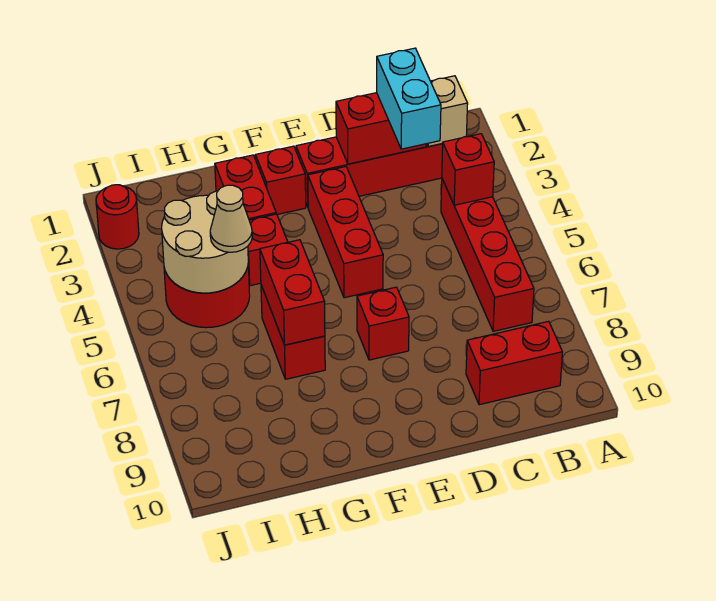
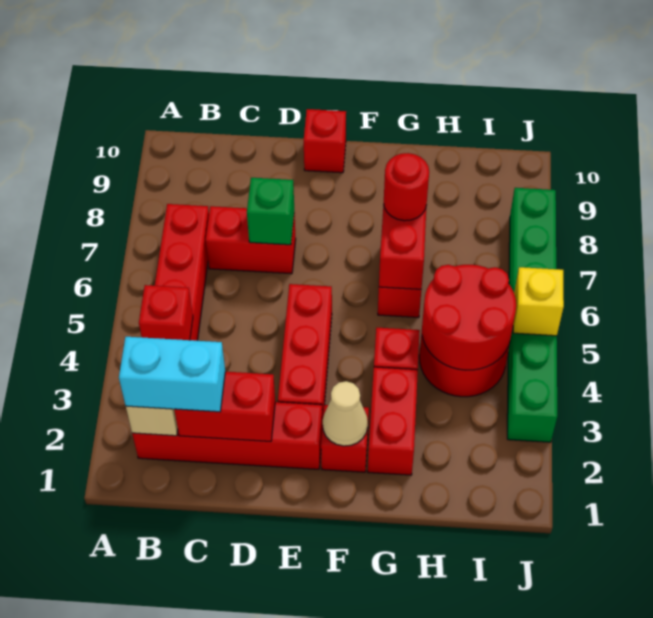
red 1x2 brick [466,321,562,405] -> red 1x2 brick moved to [206,206,296,274]
cyan 1x2 brick [377,48,441,149] -> cyan 1x2 brick turned to [119,337,225,412]
none -> green 1x1 brick [247,178,294,245]
red 1x1 brick [357,287,409,360] -> red 1x1 brick moved to [304,109,346,173]
tan 2x2 round brick [162,191,248,293] -> red 2x2 round brick [422,265,516,370]
tan 1x1 cone [210,185,252,252] -> tan 1x1 cone moved to [323,381,368,446]
red 1x1 round brick [96,185,139,249] -> red 1x1 round brick moved to [384,153,429,221]
none -> green 1x6 brick [507,188,557,442]
none -> yellow 1x1 brick [513,267,564,336]

